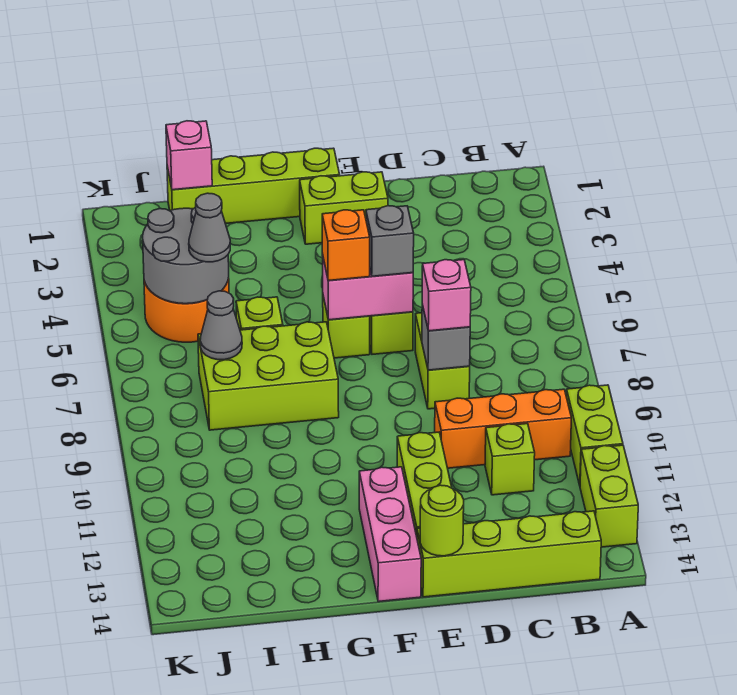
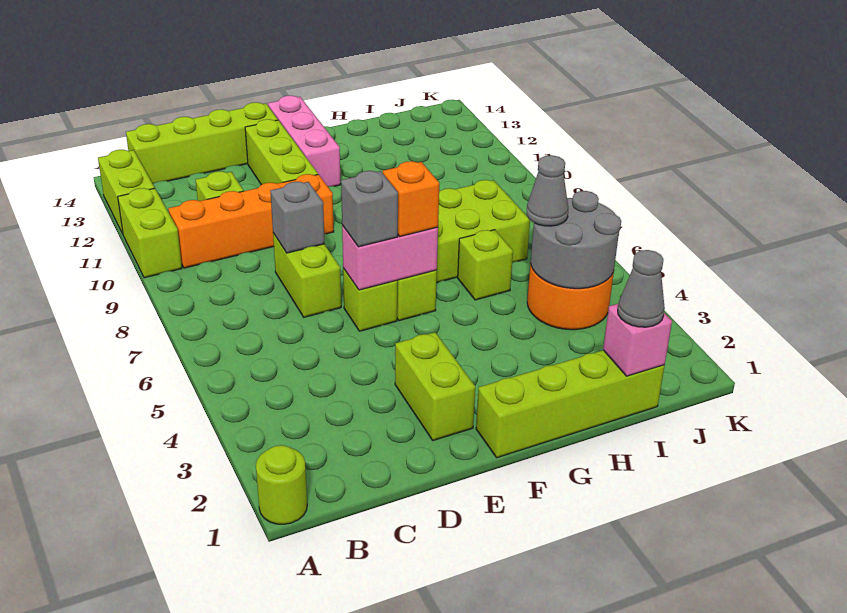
orange 1x3 brick [435,389,571,468] -> orange 1x4 brick [168,174,334,268]
pink 1x1 brick [422,260,471,331] -> none
lime 1x2 brick [300,172,388,244] -> lime 1x2 brick turned to [395,332,475,440]
lime 1x1 round brick [420,485,464,556] -> lime 1x1 round brick moved to [256,445,307,524]
grey 1x1 cone [200,291,242,360] -> grey 1x1 cone moved to [618,250,665,327]

